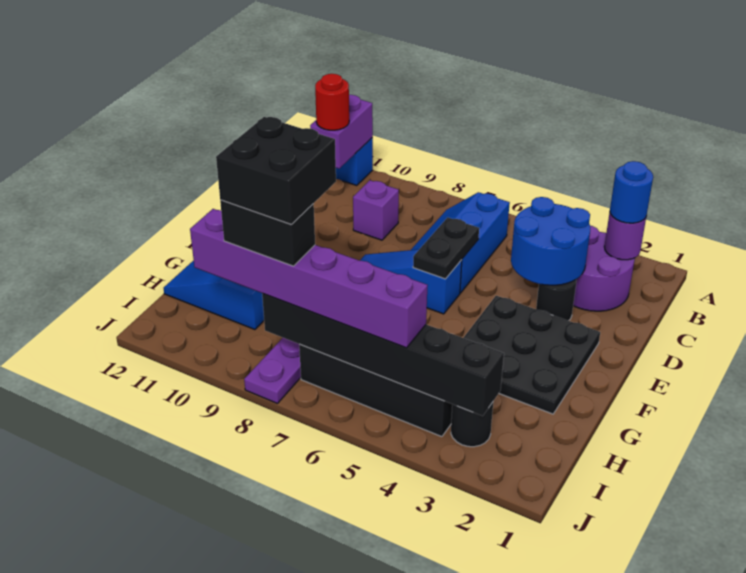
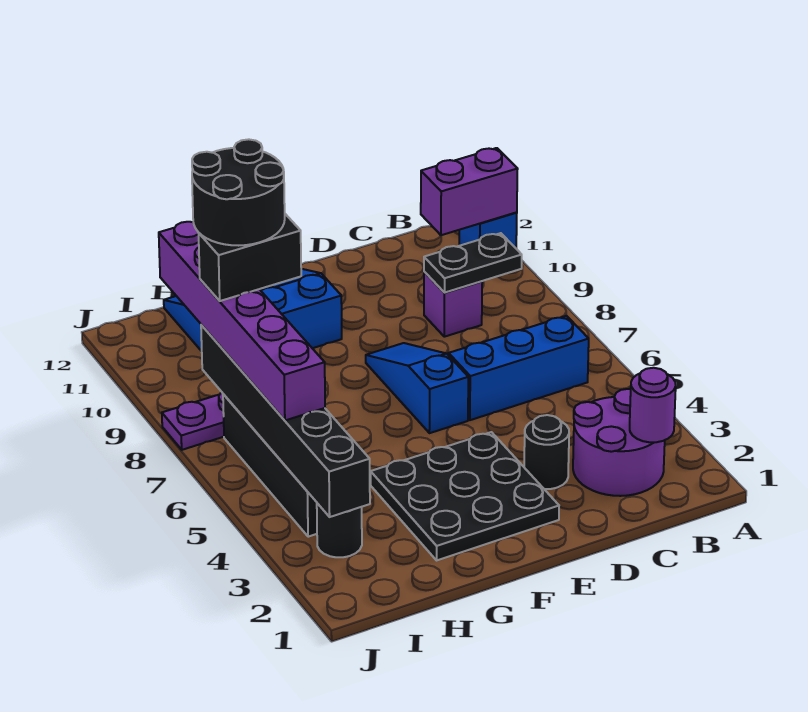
blue 1x1 round brick [610,161,653,223] -> none
red 1x1 round brick [315,74,349,130] -> none
blue 2x2 round brick [511,197,590,285] -> none
black 1x2 plate [413,217,479,279] -> black 1x2 plate moved to [424,233,522,292]
black 2x2 brick [216,117,336,224] -> black 2x2 round brick [192,139,285,246]
black 1x2 brick [220,200,315,266] -> black 1x2 brick turned to [199,214,301,301]

